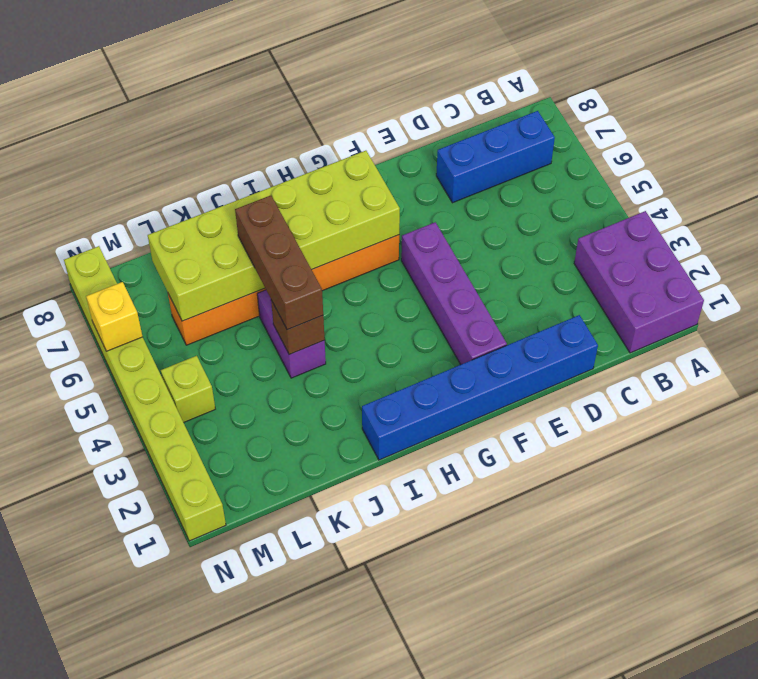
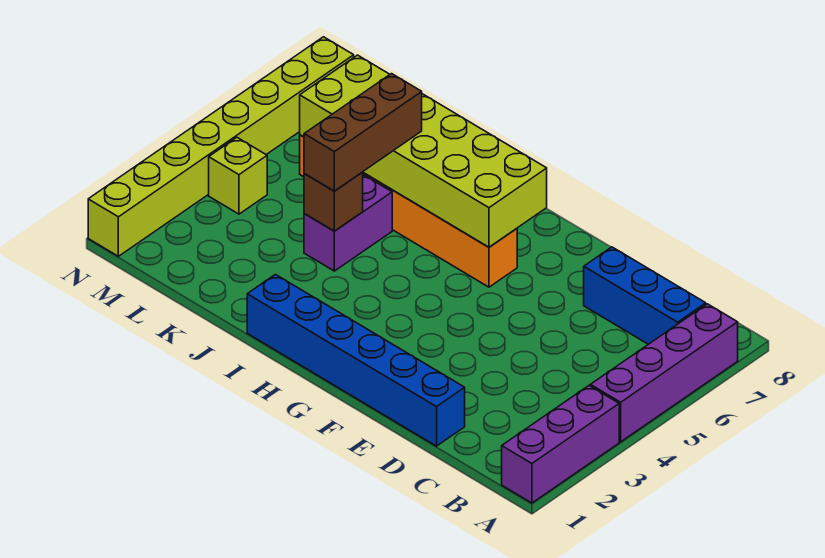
purple 2x3 brick [574,211,704,353] -> purple 1x3 brick [502,386,619,503]
purple 1x4 brick [401,222,507,364] -> purple 1x4 brick moved to [590,304,738,442]
yellow 1x1 brick [86,282,143,351] -> none

